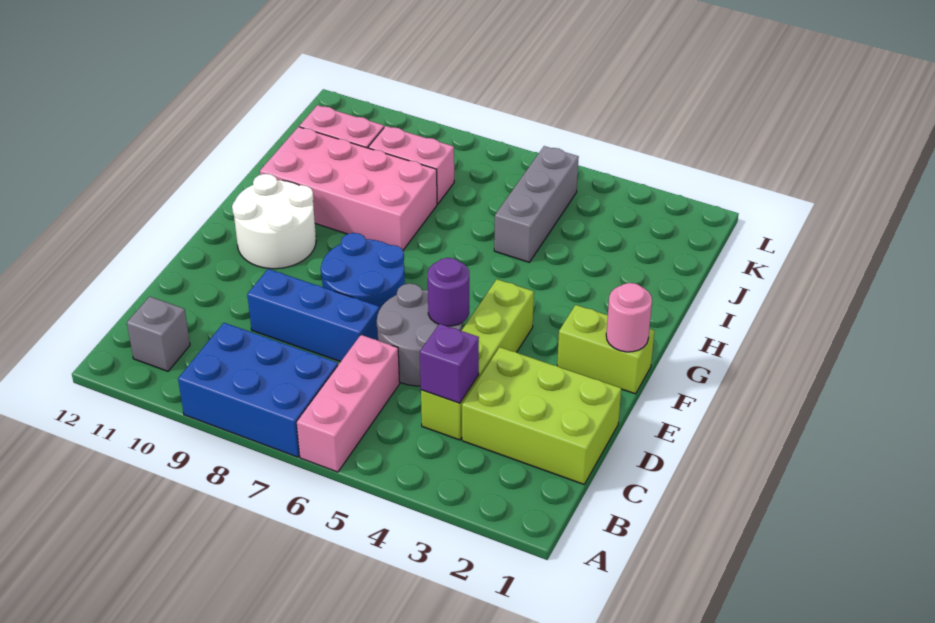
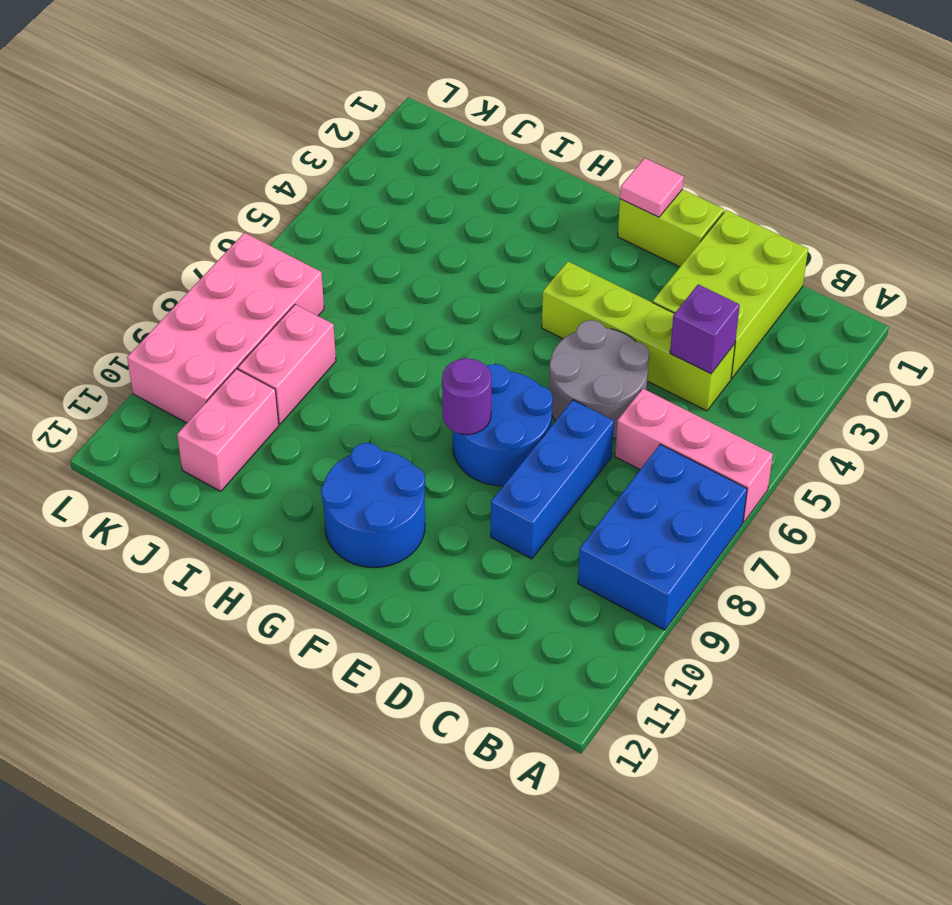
grey 1x1 brick [127,297,190,371] -> none
purple 1x1 round brick [428,258,469,326] -> purple 1x1 round brick moved to [442,358,491,435]
lime 1x2 brick [557,305,655,394] -> lime 1x2 brick turned to [618,189,724,267]
pink 1x1 round brick [606,283,652,352] -> pink 1x1 tile [620,158,684,217]
white 2x2 round brick [232,174,316,269] -> blue 2x2 round brick [321,443,425,568]
pink 2x4 brick [260,127,437,250] -> pink 2x4 brick moved to [127,233,324,423]
grey 1x3 brick [494,146,579,262] -> none

